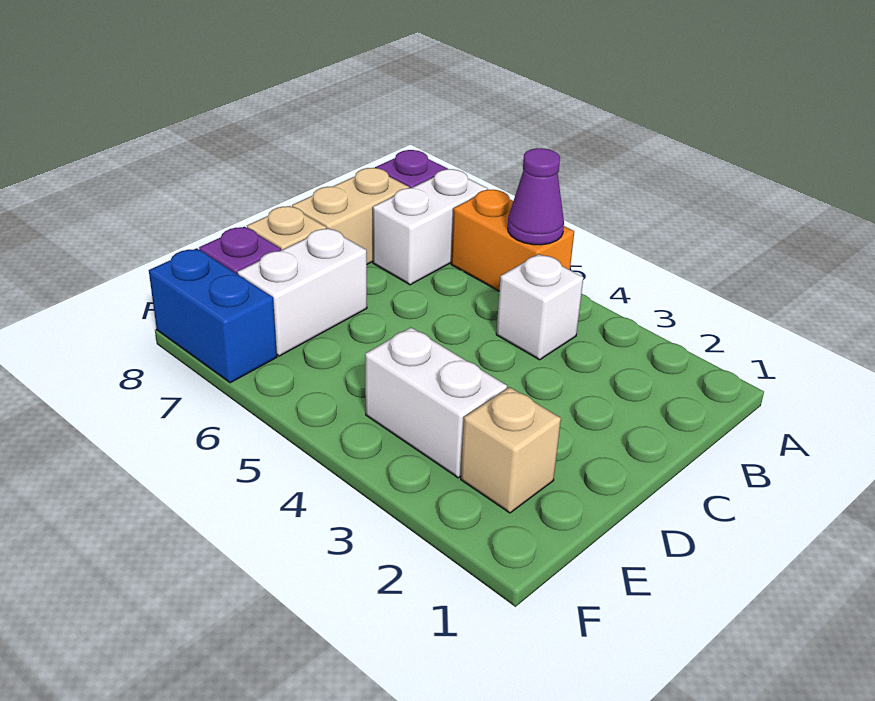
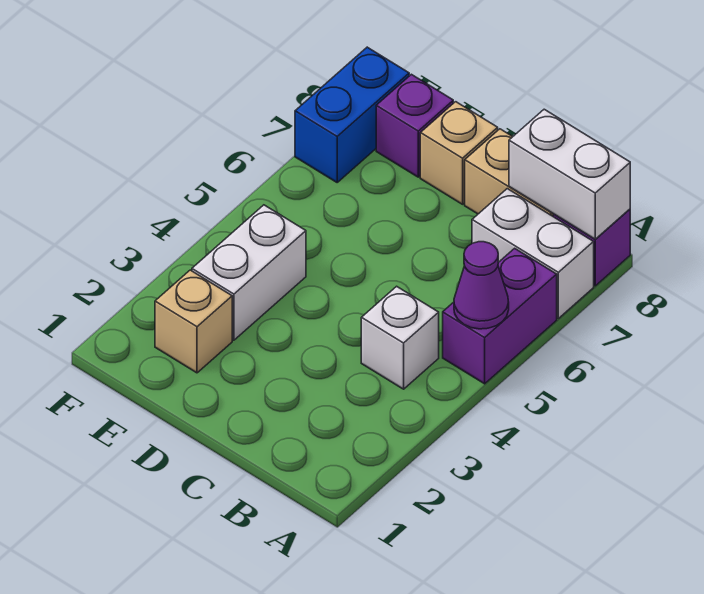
orange 1x2 brick [451,190,574,291] -> purple 1x2 brick [443,248,557,384]
white 1x2 brick [237,228,367,356] -> white 1x2 brick moved to [509,109,630,239]

